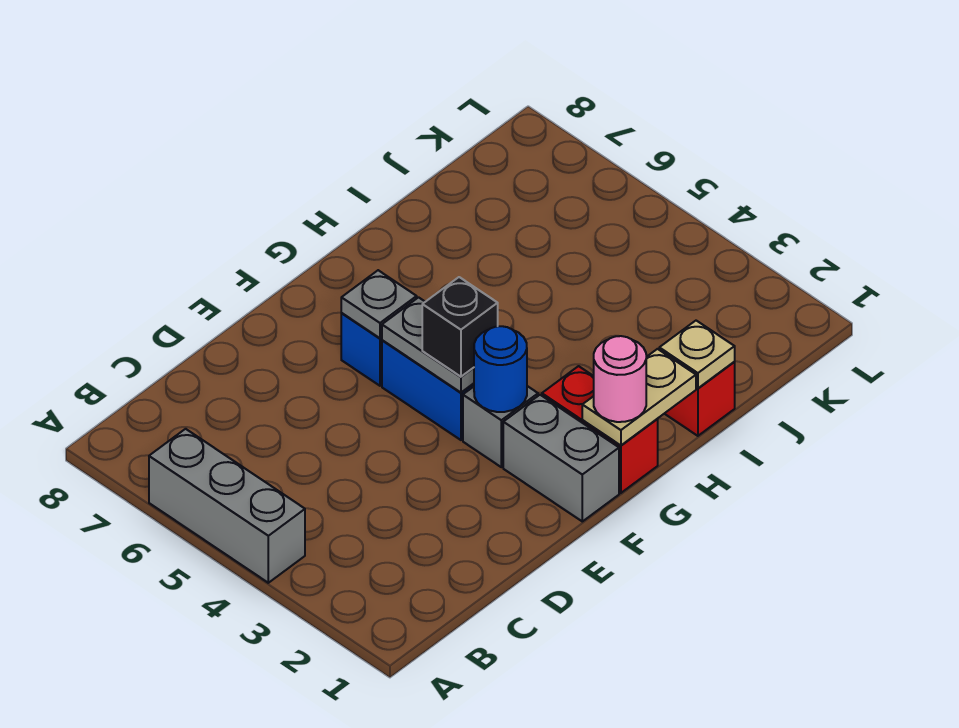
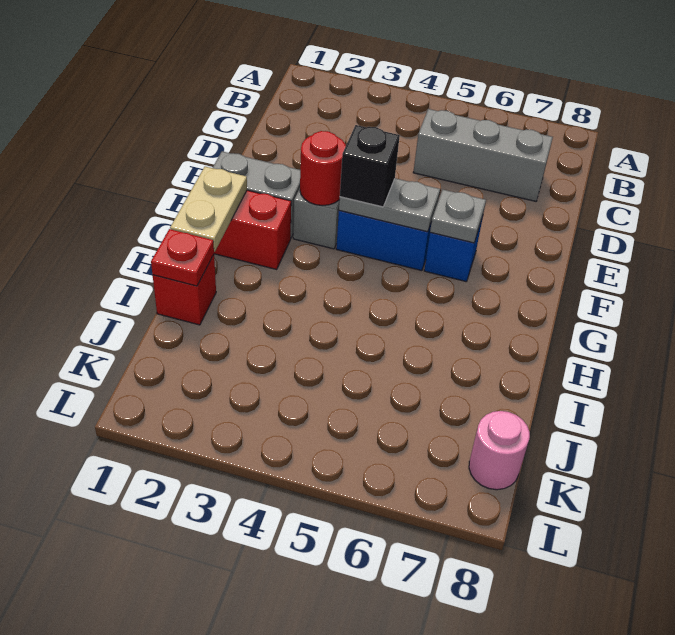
grey 1x3 brick [149,429,305,583] -> grey 1x3 brick moved to [413,109,553,201]
blue 1x1 round brick [474,326,527,412] -> red 1x1 round brick [300,131,346,206]
pink 1x1 round brick [594,336,646,422] -> pink 1x1 round brick moved to [469,411,530,490]
tan 1x1 plate [659,321,735,388] -> red 1x1 plate [151,229,214,286]

